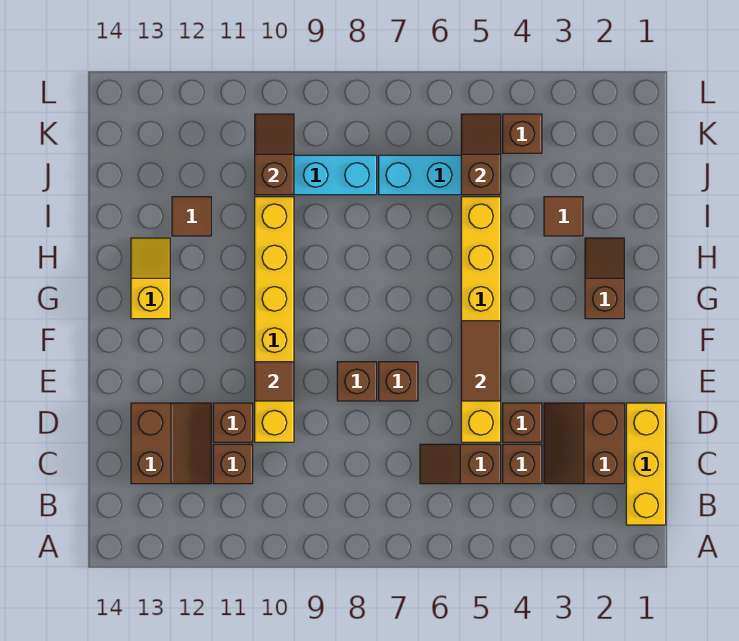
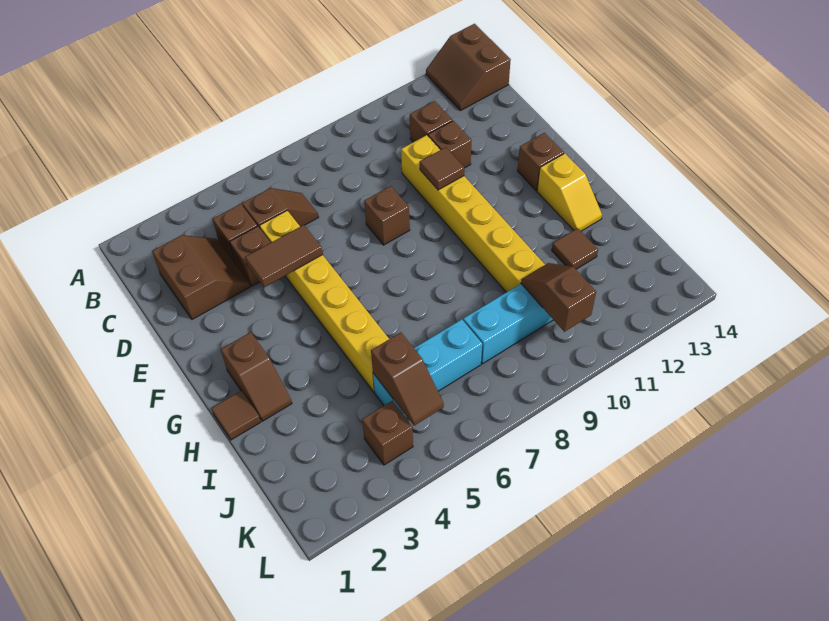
yellow 1x3 brick [626,403,666,525] -> none
brown 2x2 slope [131,403,211,484] -> brown 2x2 slope moved to [426,24,511,111]
brown 1x2 tile [461,321,501,401] -> brown 1x2 tile turned to [245,225,323,287]
brown 1x1 brick [379,362,418,401] -> brown 1x1 brick moved to [517,133,564,191]
brown 1x1 tile [544,197,583,236] -> brown 1x1 tile moved to [211,391,261,440]
brown 1x2 slope [255,114,294,195] -> brown 1x2 slope turned to [521,263,596,332]

